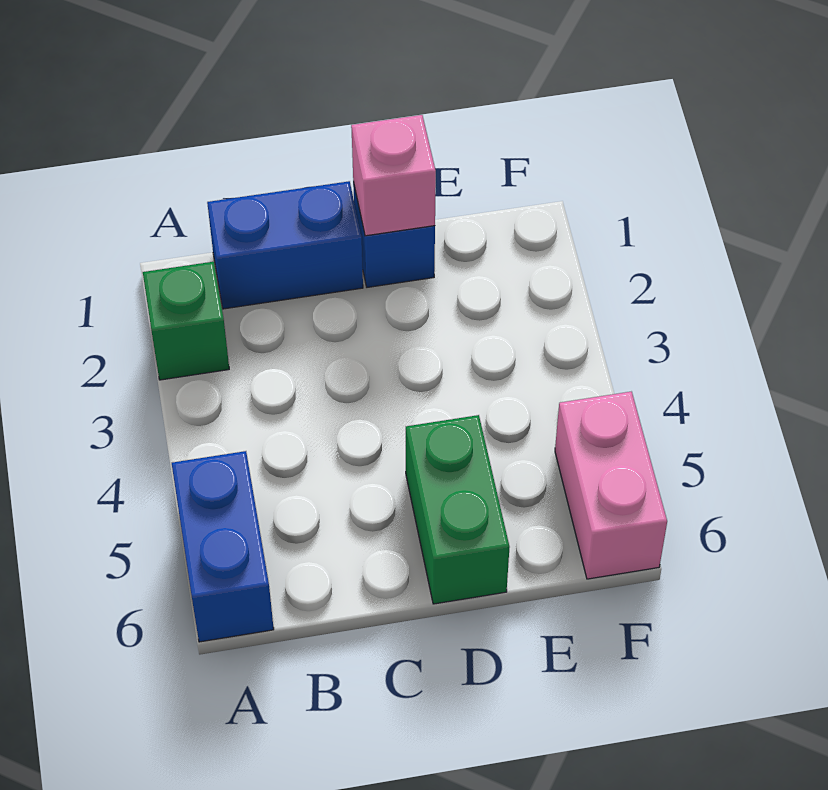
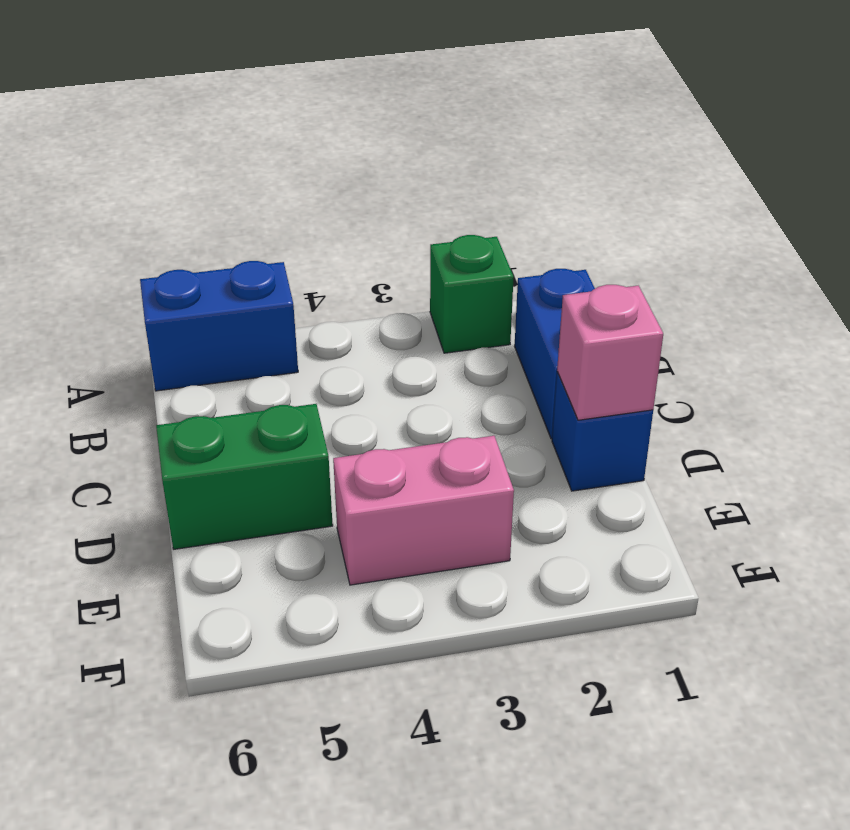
pink 1x2 brick [555,392,667,579] -> pink 1x2 brick moved to [333,436,514,585]

